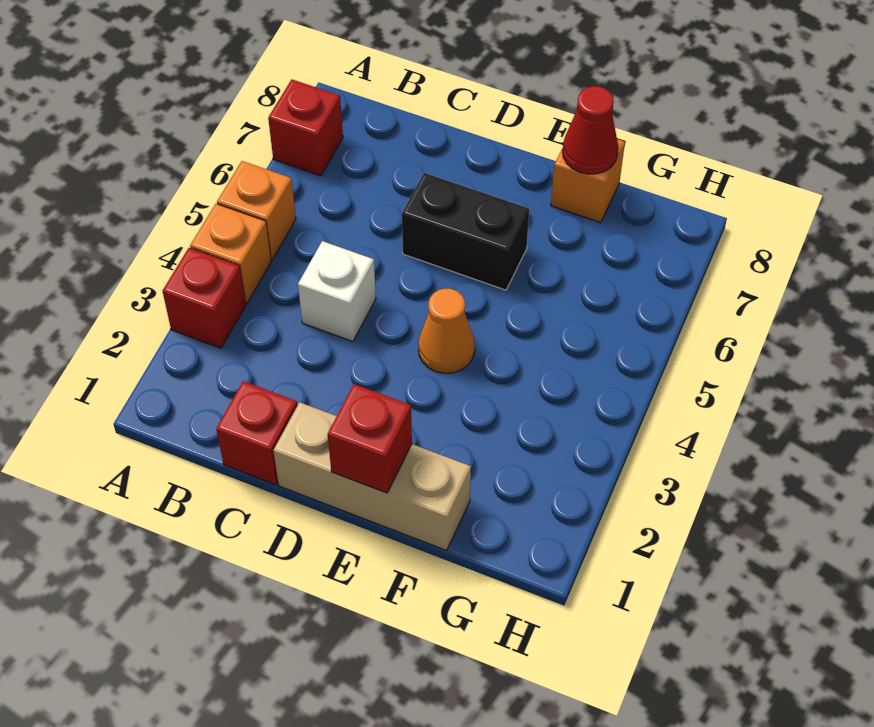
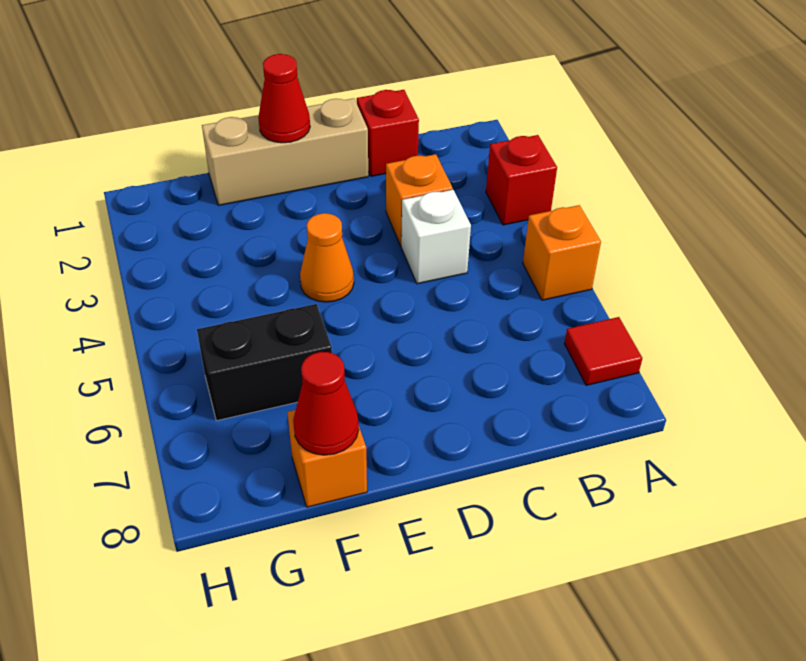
orange 1x1 brick [190,204,271,303] -> orange 1x1 brick moved to [386,154,453,246]
red 1x1 brick [268,80,343,176] -> red 1x1 tile [564,317,642,385]
black 1x2 brick [402,173,529,290] -> black 1x2 brick moved to [197,304,332,421]
red 1x1 brick [328,384,412,493] -> red 1x1 cone [258,54,310,143]

